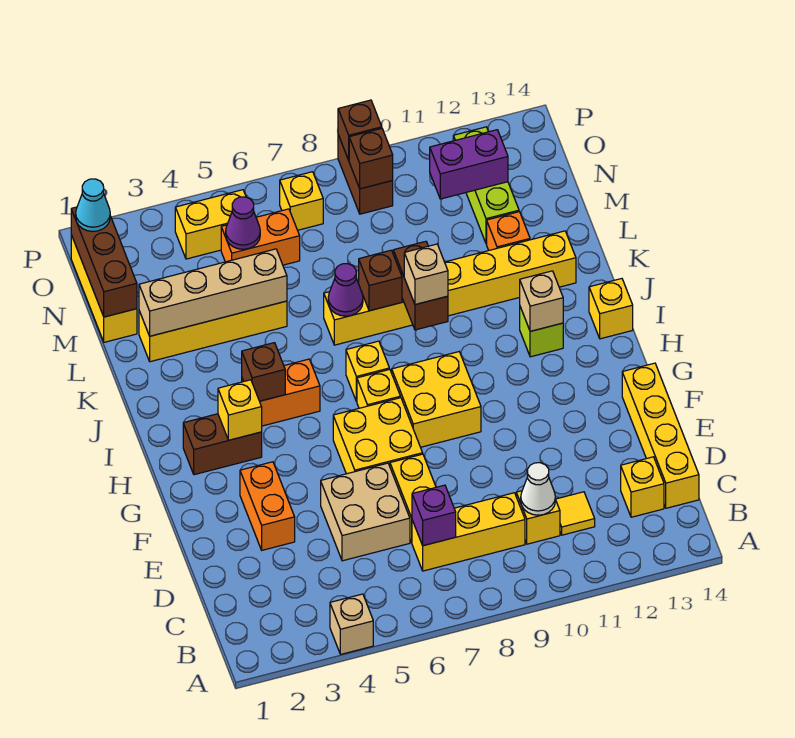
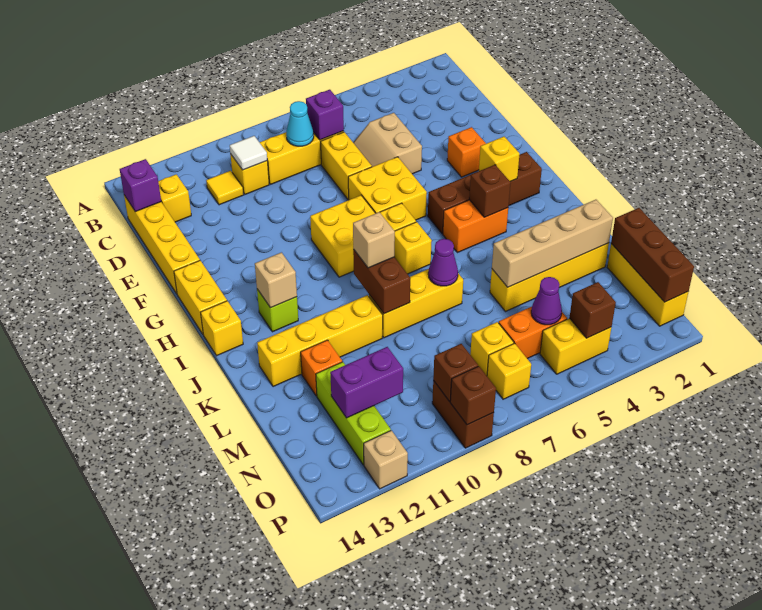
tan 1x1 brick [330,594,373,654] -> tan 1x1 brick moved to [364,430,408,489]
white 1x1 cone [521,463,555,515] -> white 1x1 tile [230,136,267,170]
none -> purple 1x1 brick [120,159,161,212]
tan 2x2 brick [321,463,410,561] -> tan 2x2 slope [353,113,422,174]
orange 1x2 brick [240,462,295,550] -> orange 1x1 brick [447,127,486,177]
none -> yellow 1x2 brick [174,261,227,334]
brown 1x2 brick [183,414,262,475] -> brown 1x4 brick [428,152,542,234]
brown 1x1 brick [359,250,402,311] -> brown 1x1 brick moved to [569,282,616,338]
none -> yellow 1x1 brick [470,322,514,376]
cyan 1x1 cone [76,179,110,231] -> cyan 1x1 cone moved to [286,101,314,146]

